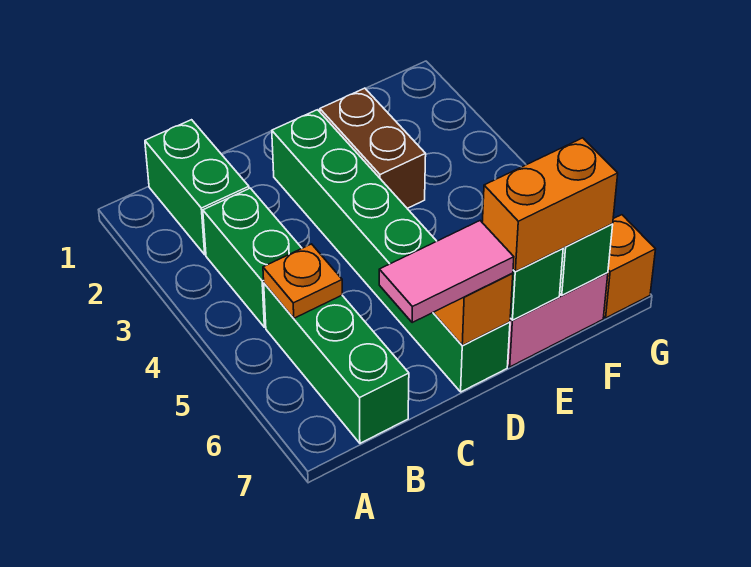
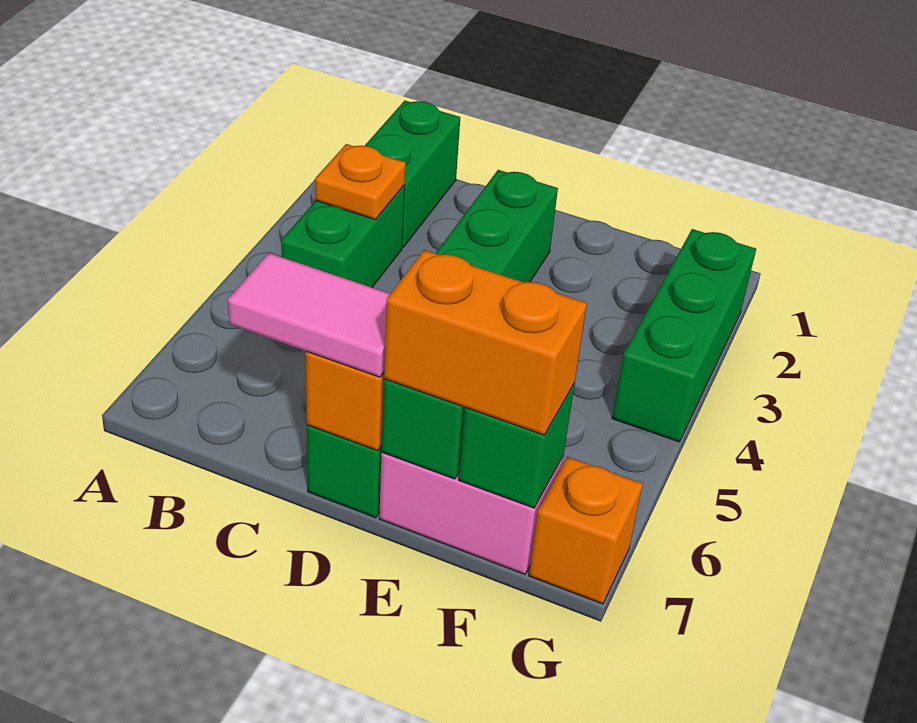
green 1x3 brick [264,284,409,443] -> green 1x3 brick moved to [612,229,756,442]
orange 1x1 plate [263,244,342,318] -> orange 1x1 plate moved to [315,144,406,220]
brown 1x2 brick [320,88,426,208] -> none

